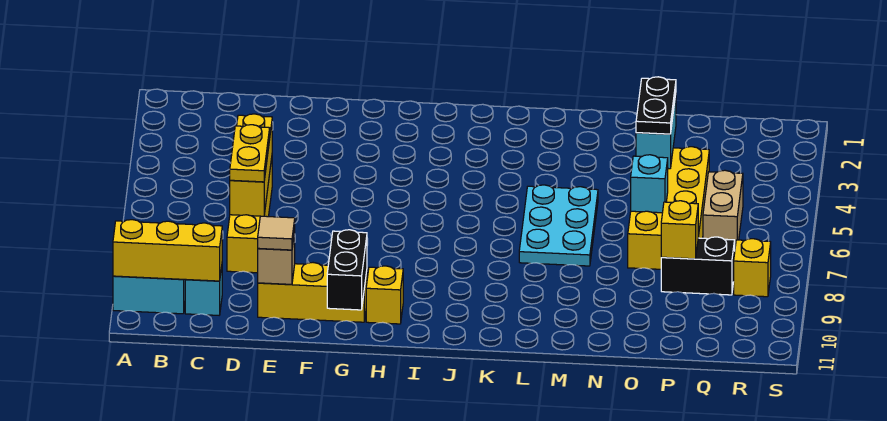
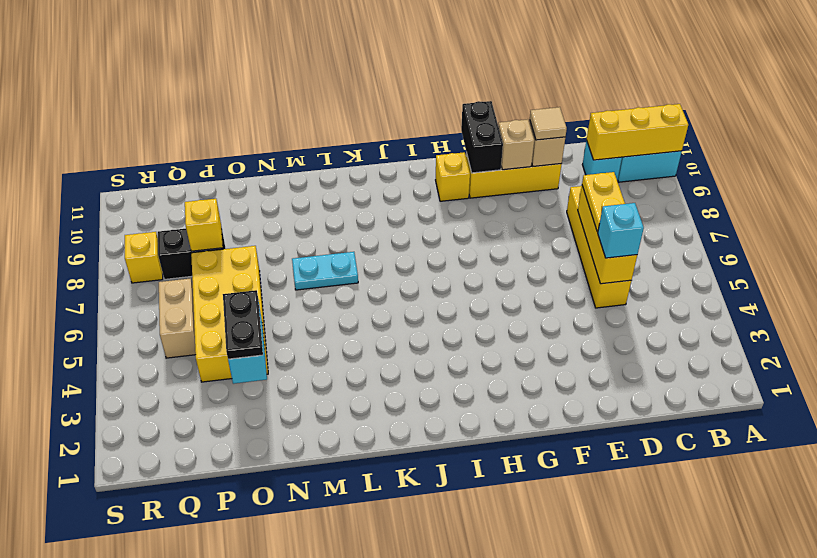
none -> tan 1x1 brick [499,119,534,170]
cyan 2x3 plate [519,185,598,266] -> cyan 1x2 plate [292,252,358,290]
cyan 1x1 brick [631,155,668,213] -> cyan 1x1 brick moved to [598,203,644,258]

